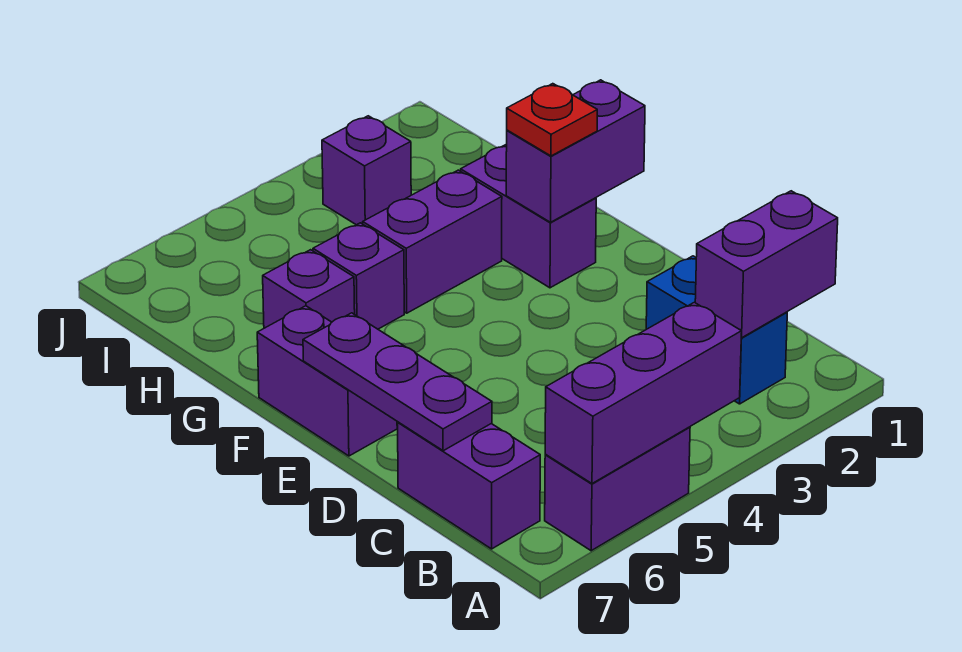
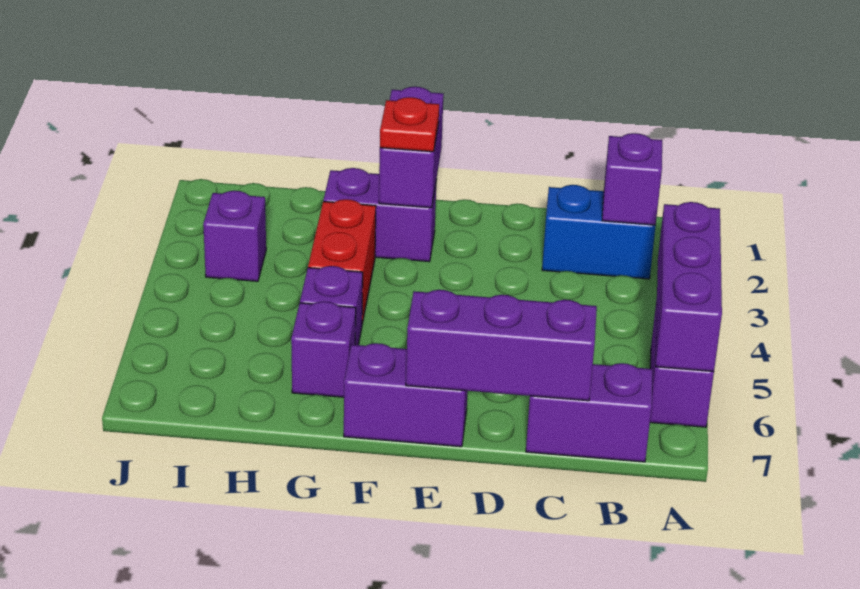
purple 1x2 brick [695,191,838,338] -> purple 1x1 brick [602,133,662,225]
purple 1x3 plate [303,313,492,451] -> purple 1x3 brick [406,290,597,401]
purple 1x2 brick [363,170,502,313] -> red 1x2 brick [308,199,376,323]

